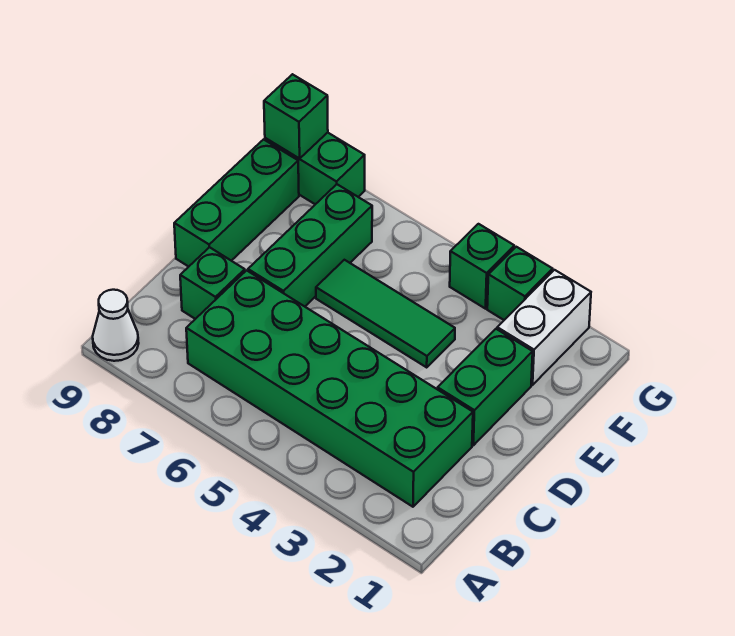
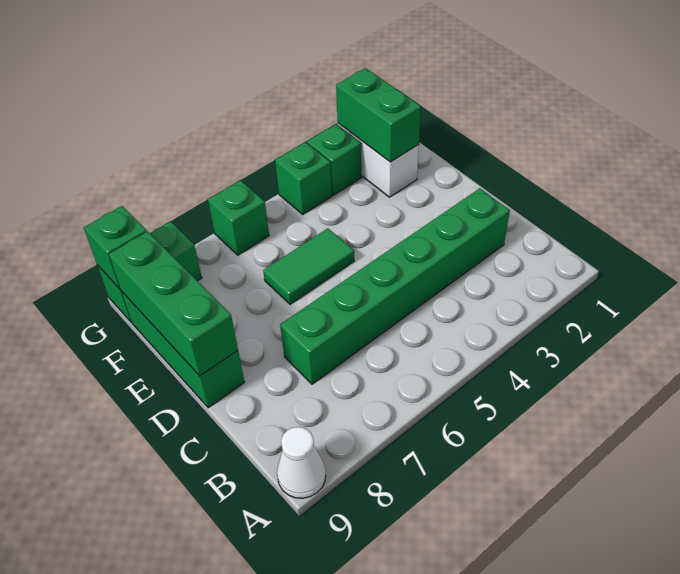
green 2x6 brick [186,270,473,507] -> green 1x6 brick [280,188,510,384]
green 1x1 brick [180,247,245,319] -> green 1x1 brick moved to [208,180,269,255]
green 1x2 brick [437,329,533,445] -> green 1x2 brick moved to [336,68,421,162]
green 1x3 brick [248,184,372,306] -> green 1x3 brick moved to [109,231,238,376]
green 1x3 tile [316,260,455,367] -> green 1x2 tile [263,228,354,304]

